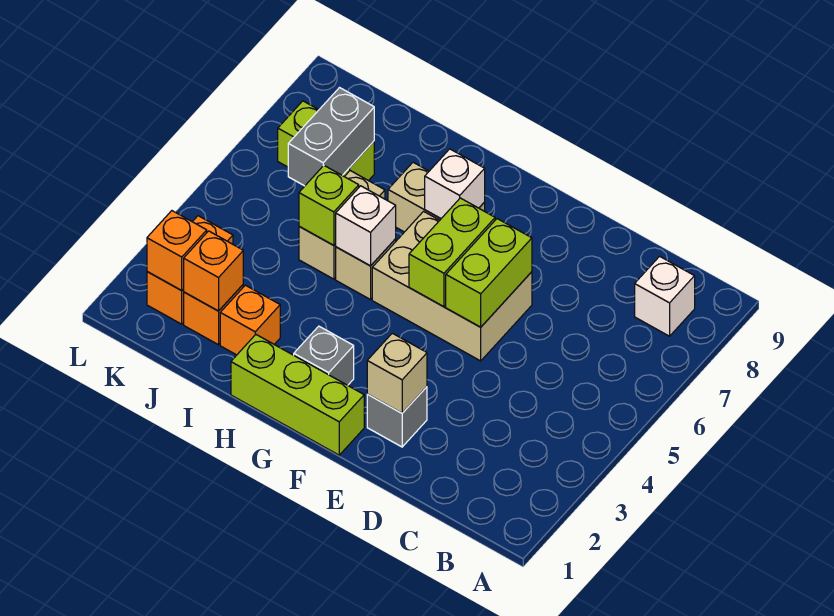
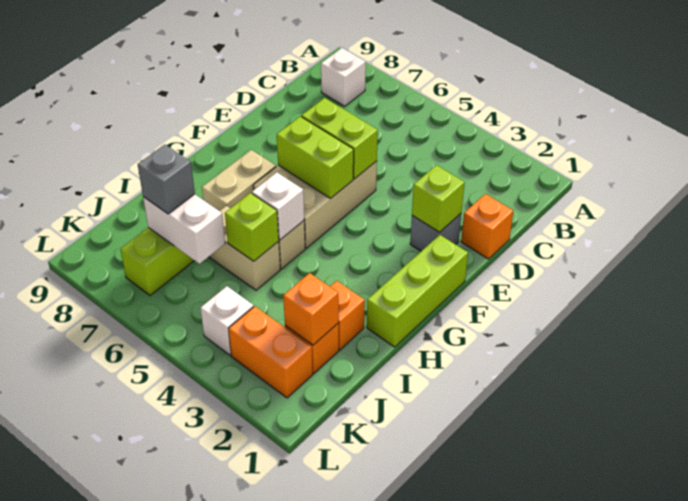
tan 1x1 brick [367,333,427,413] -> lime 1x1 brick [412,165,465,232]
grey 1x1 brick [294,326,354,385] -> grey 1x1 brick moved to [138,145,195,214]
white 1x1 brick [425,149,485,218] -> white 1x1 brick moved to [200,286,254,355]
grey 1x2 brick [288,88,374,186] -> white 1x2 brick [143,194,225,264]
orange 1x1 brick [147,211,207,290] -> orange 1x1 brick moved to [461,194,513,259]

